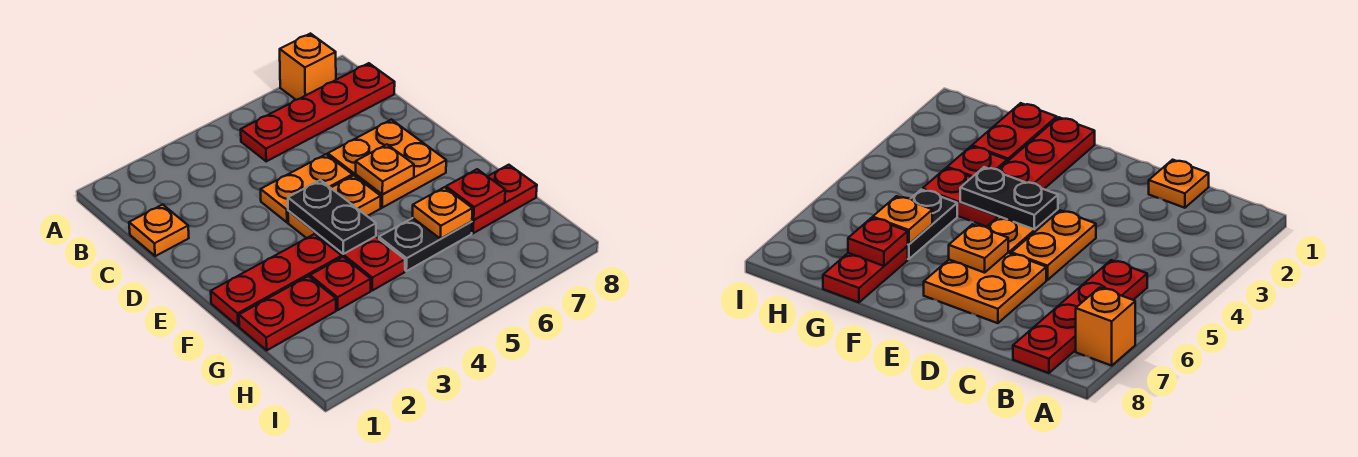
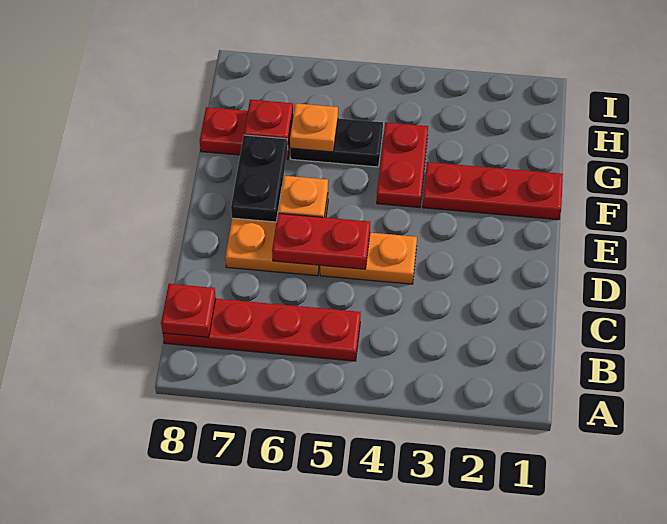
orange 1x1 brick [280,34,336,100] -> none
orange 1x1 plate [129,205,189,256] -> none
orange 1x2 plate [288,176,381,238] -> none
black 1x2 plate [288,180,376,254] -> black 1x2 plate moved to [231,135,288,222]
red 1x2 plate [239,276,336,350] -> red 1x2 plate moved to [272,213,370,269]
red 1x1 plate [310,257,371,310] -> red 1x1 plate moved to [161,284,216,337]

